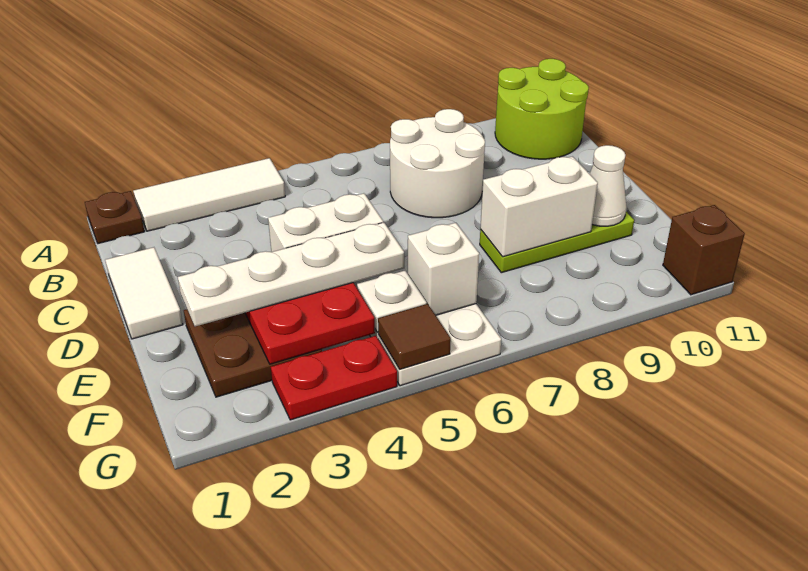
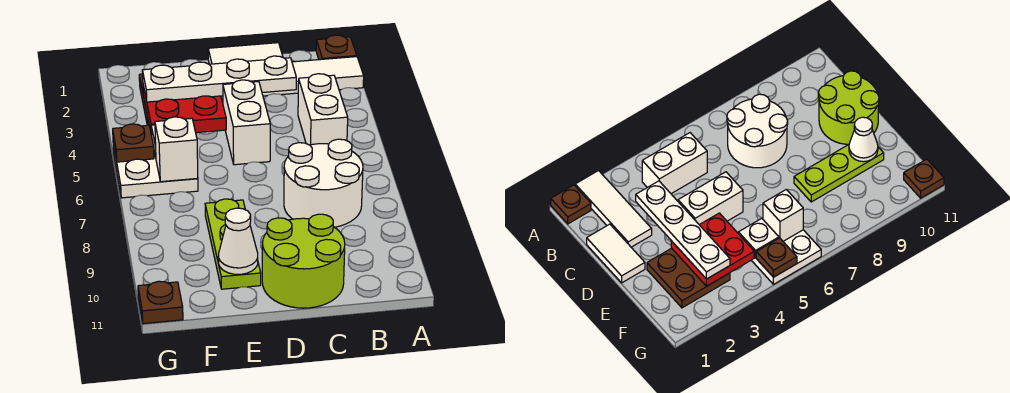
white 1x3 tile [133,158,285,231] -> white 1x3 tile turned to [262,57,364,96]
lime 2x2 round brick [495,59,589,159] -> lime 2x2 round brick moved to [262,214,345,308]
white 1x4 plate [178,222,404,326] -> white 1x4 plate turned to [142,56,296,102]
white 1x2 brick [480,157,598,257] -> white 1x2 brick moved to [298,74,348,145]
red 1x2 plate [271,336,397,420] -> none
brown 1x1 tile [378,304,451,369] -> brown 1x1 plate [113,124,154,162]
brown 1x1 brick [663,205,745,295] -> brown 1x1 plate [138,281,183,324]

